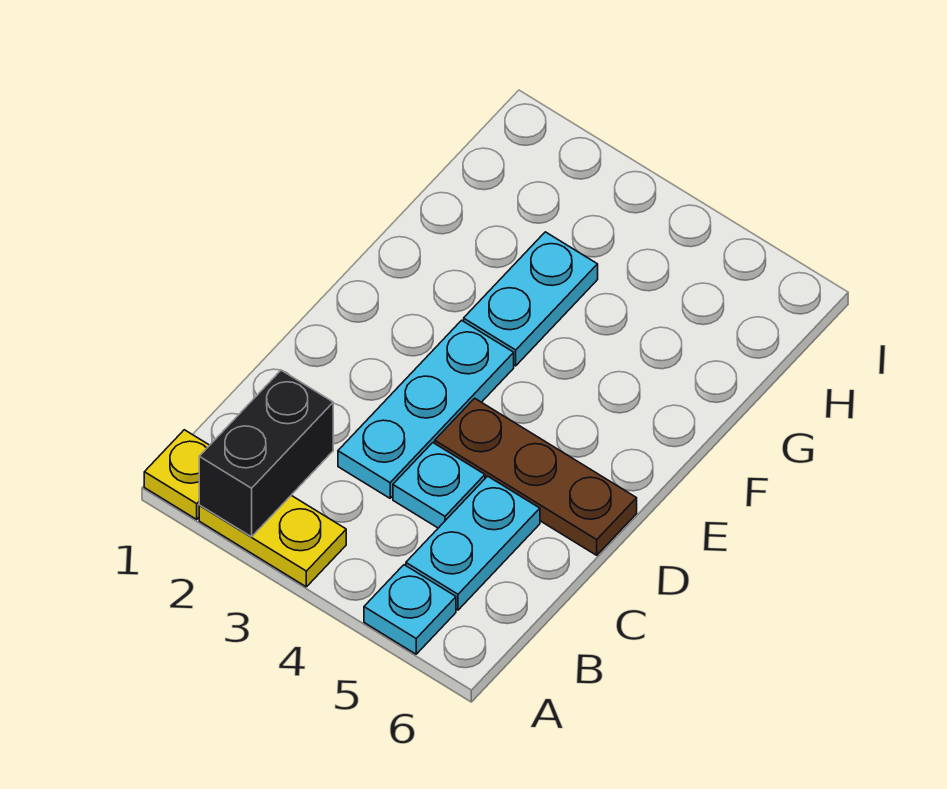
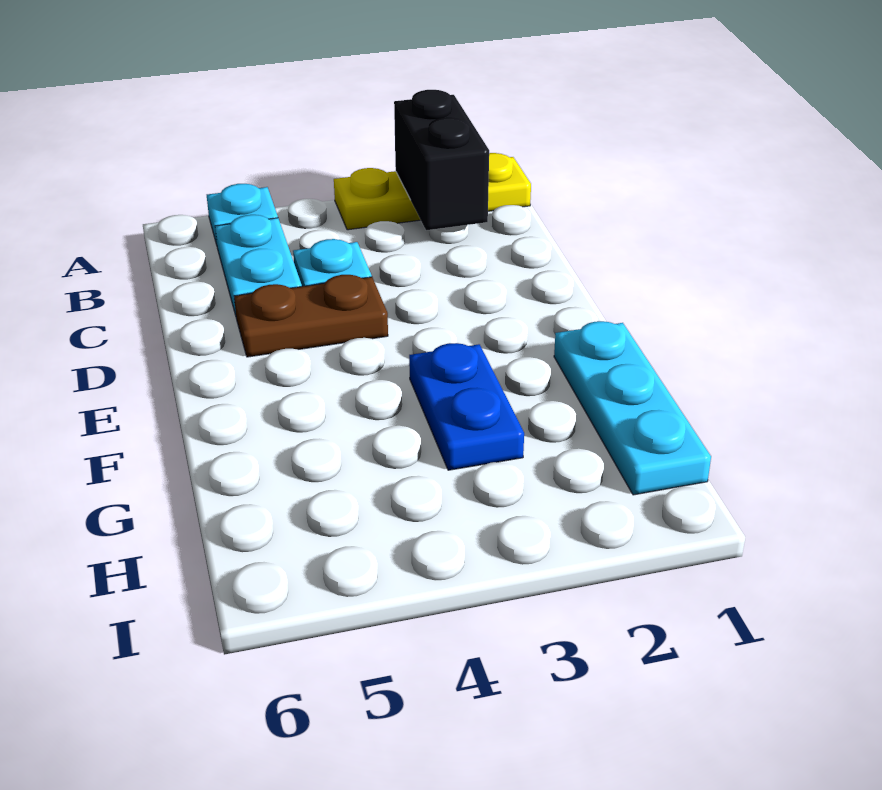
cyan 1x3 plate [338,320,514,498] -> cyan 1x3 plate moved to [554,321,711,495]
brown 1x3 plate [435,398,637,555] -> brown 1x2 plate [234,275,388,357]
cyan 1x2 plate [464,232,598,366] -> blue 1x2 plate [409,343,524,470]

